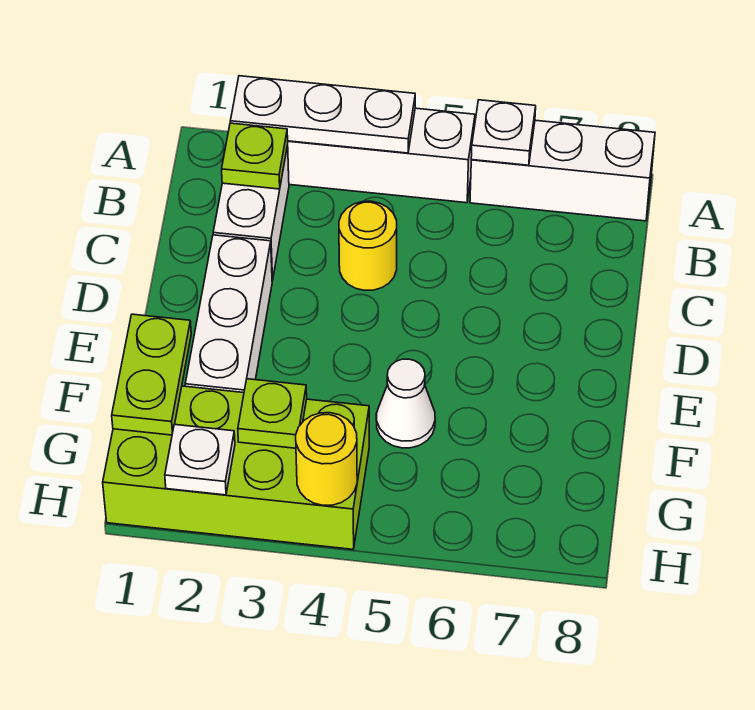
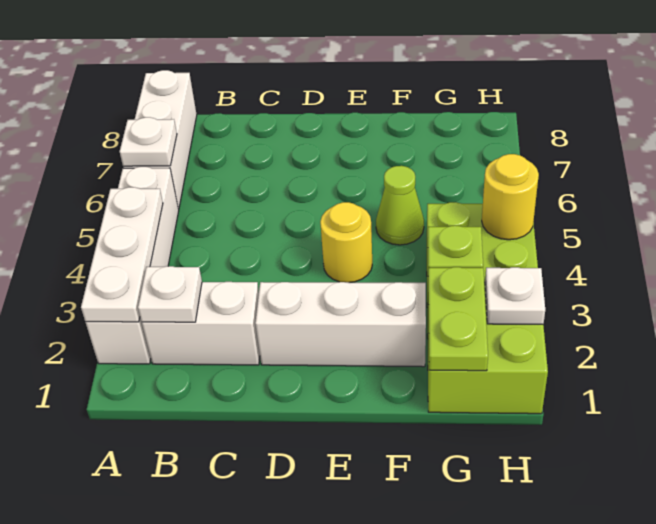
lime 1x1 plate [222,123,288,189] -> white 1x1 plate [138,266,202,322]
yellow 1x1 round brick [339,201,397,290] -> yellow 1x1 round brick moved to [320,202,372,283]
lime 1x2 plate [112,314,191,435] -> lime 1x2 plate turned to [428,267,488,371]
white 1x1 cone [376,359,435,448] -> lime 1x1 cone [376,166,424,245]

